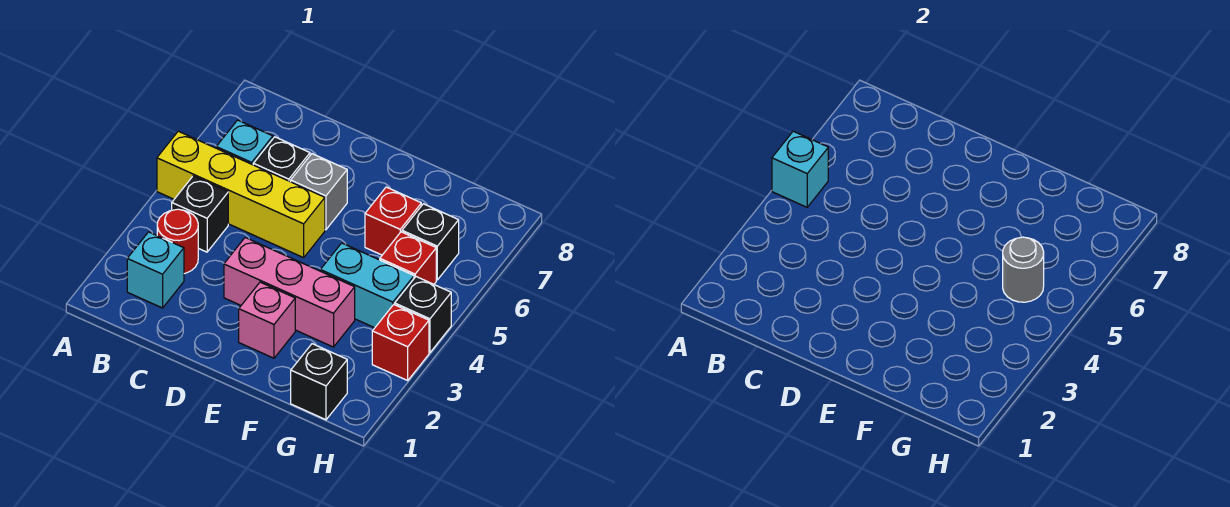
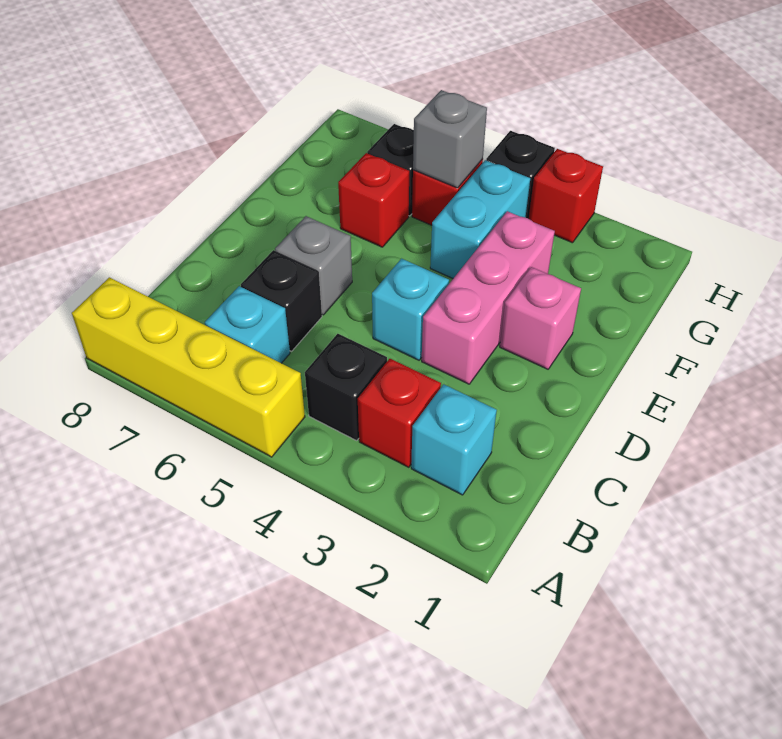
yellow 1x4 brick [157,131,325,258] -> yellow 1x4 brick turned to [72,277,305,457]
cyan 1x1 brick [772,131,828,207] -> cyan 1x1 brick moved to [372,258,449,360]
red 1x1 round brick [157,209,198,274] -> red 1x1 brick [358,359,441,467]
black 1x1 brick [291,344,347,420] -> none
grey 1x1 round brick [1003,237,1044,302] -> grey 1x1 brick [413,90,487,188]

